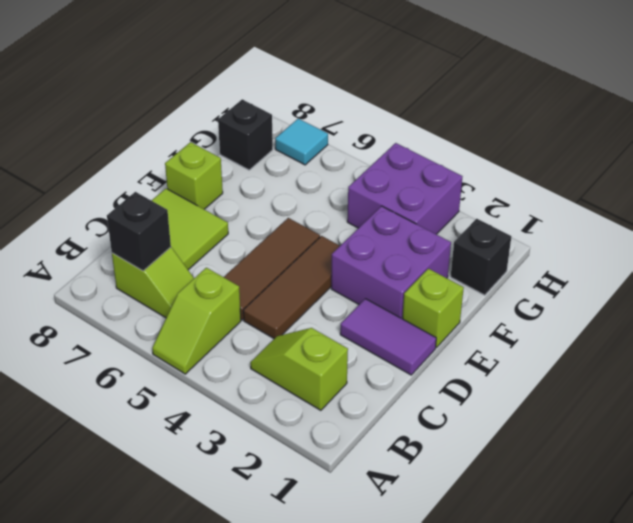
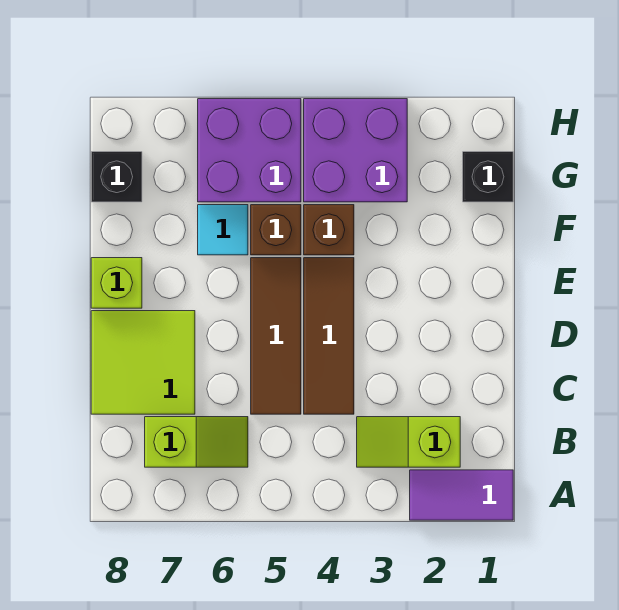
lime 1x2 slope [152,268,241,374] -> none
black 1x1 brick [107,192,171,271] -> none
purple 1x2 tile [340,299,436,375] -> purple 1x2 tile moved to [410,470,513,520]
lime 1x1 brick [402,269,464,348] -> none
purple 2x2 brick [331,206,451,319] -> purple 2x2 brick moved to [198,99,301,202]
none -> brown 1x1 brick [304,205,354,255]
none -> brown 1x1 brick [251,205,301,255]
cyan 1x1 tile [275,119,328,165] -> cyan 1x1 tile moved to [198,205,248,255]

